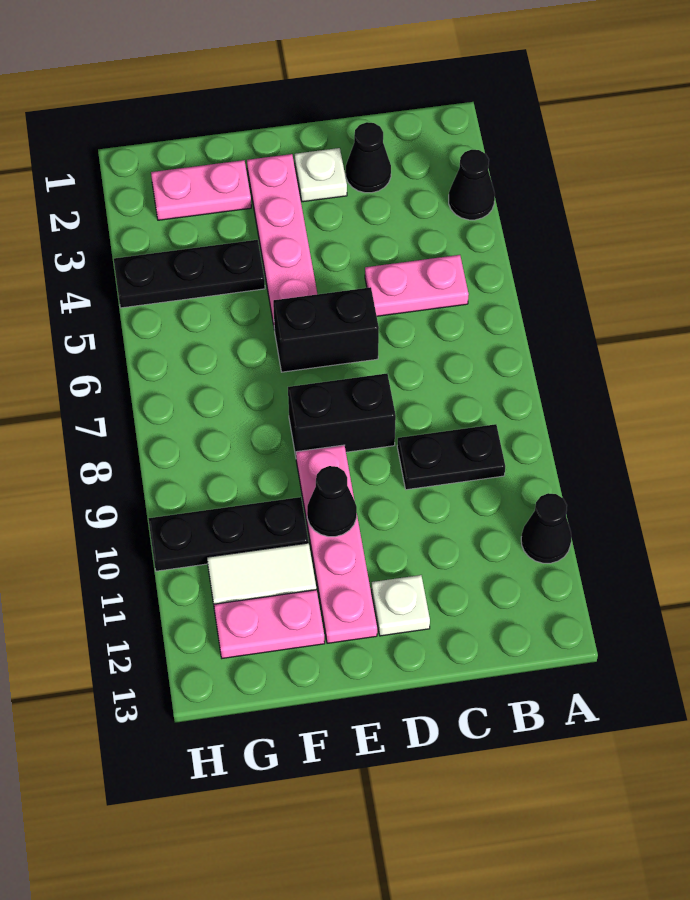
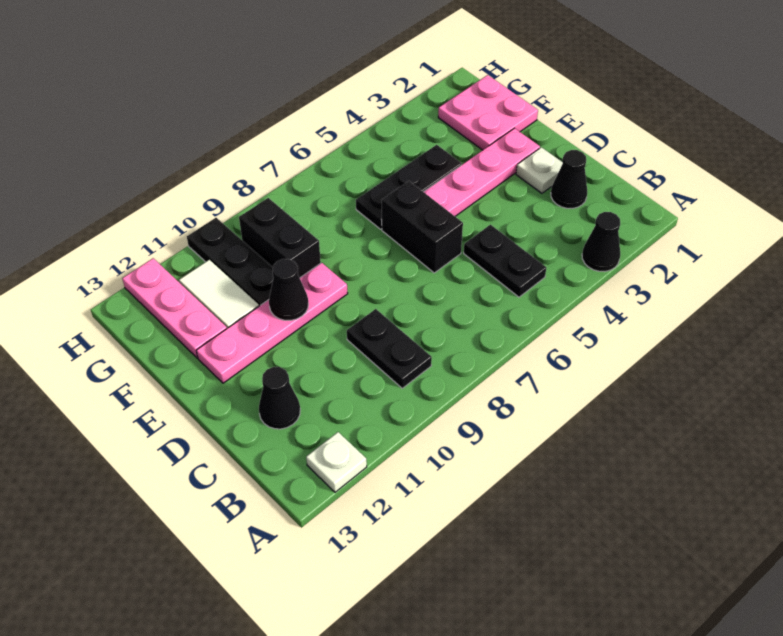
black 1x1 cone [521,493,571,563] -> black 1x1 cone moved to [259,367,300,429]
pink 1x2 plate [365,255,469,316] -> black 1x2 plate [464,225,546,297]
black 1x2 brick [288,374,396,456] -> black 1x2 brick moved to [239,198,321,278]
white 1x1 plate [372,575,430,636] -> white 1x1 plate moved to [306,432,367,492]
pink 1x2 plate [151,160,251,220] -> pink 2x2 plate [438,75,538,150]
black 1x3 plate [114,240,265,308] -> black 1x3 plate turned to [356,145,462,229]
pink 1x2 plate [214,590,325,658] -> pink 1x3 plate [122,258,227,358]

